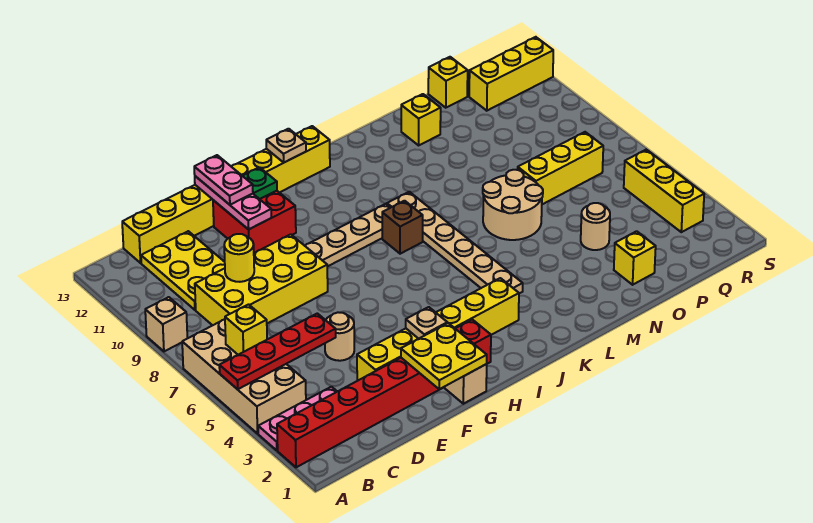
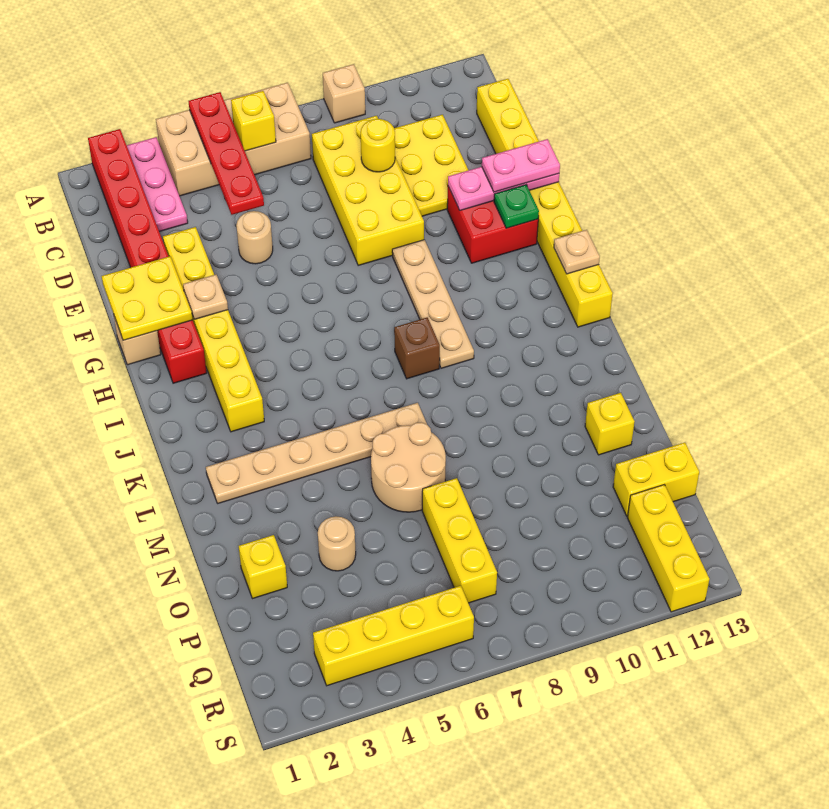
yellow 2x3 plate [141,231,225,310] -> yellow 2x3 plate turned to [394,115,468,216]
tan 1x6 plate [387,192,523,293] -> tan 1x6 plate moved to [206,403,427,503]
yellow 1x1 brick [428,57,468,108] -> yellow 1x2 brick [613,443,699,516]
yellow 1x3 brick [624,150,704,232] -> yellow 1x4 brick [313,586,474,686]

